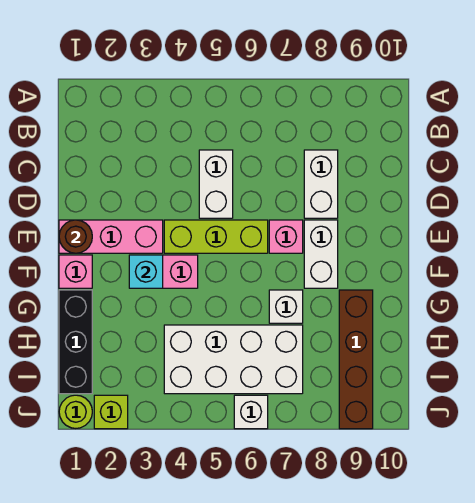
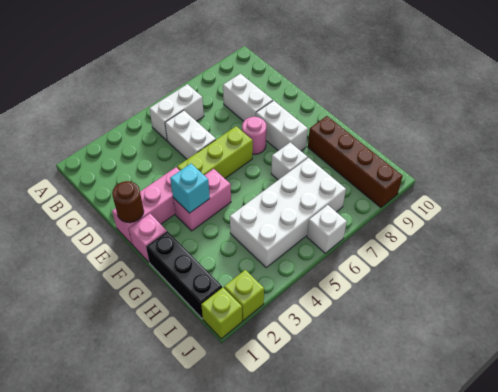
none -> white 1x2 brick [149,84,204,141]
pink 1x1 brick [269,220,303,253] -> pink 1x1 round brick [242,117,266,154]
lime 1x1 round brick [59,395,92,428] -> lime 1x1 brick [201,287,242,339]

